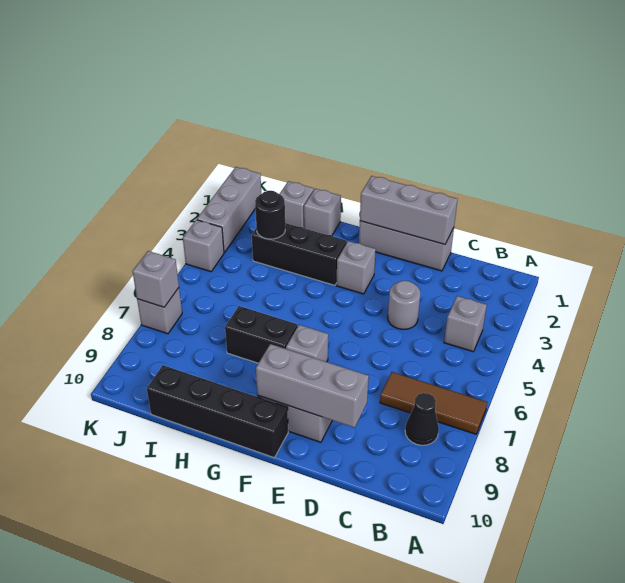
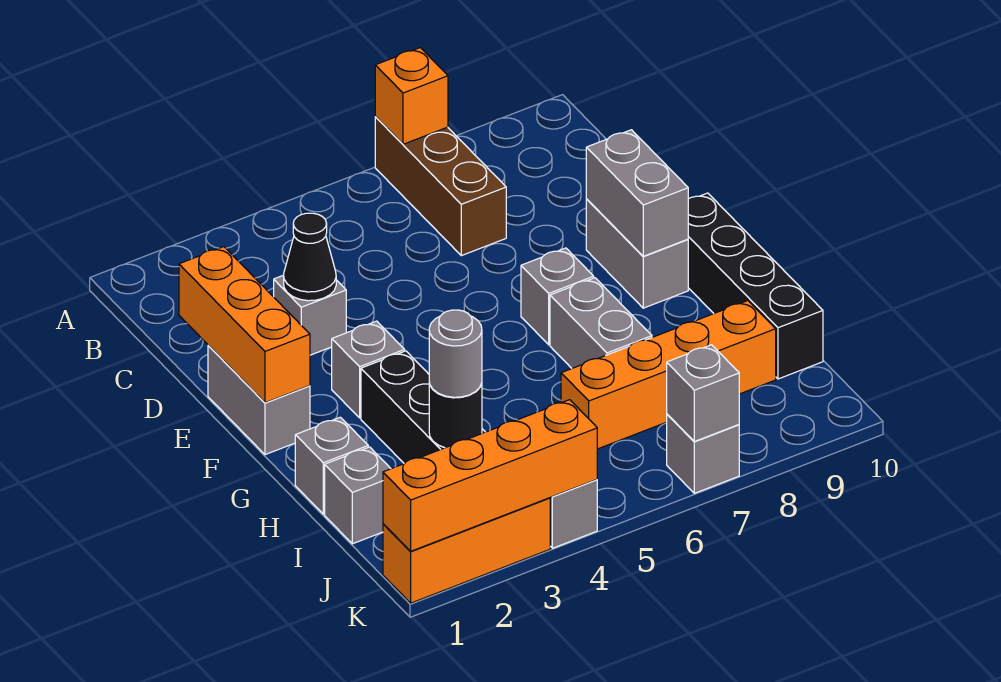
brown 1x3 tile [380,372,487,434] -> brown 1x3 brick [375,117,506,256]
none -> orange 1x1 brick [375,48,448,144]
grey 1x1 brick [444,296,487,352] -> grey 1x1 brick moved to [274,275,346,355]
black 1x1 cone [405,393,439,445] -> black 1x1 cone moved to [284,213,336,301]
grey 1x3 brick [359,221,454,271] -> grey 1x2 brick [208,345,310,455]
grey 1x3 brick [360,176,458,244] -> orange 1x3 brick [179,247,310,403]
grey 1x1 round brick [388,281,420,330] -> grey 1x1 round brick moved to [429,310,482,397]
grey 1x3 brick [256,344,369,428] -> grey 1x2 brick [586,130,688,256]
black 1x2 brick [225,306,298,363] -> grey 1x2 brick [550,278,652,368]
none -> orange 1x4 brick [561,301,776,449]
grey 1x3 brick [197,167,261,252] -> orange 1x3 brick [383,498,550,603]
none -> orange 1x4 brick [383,400,597,551]

